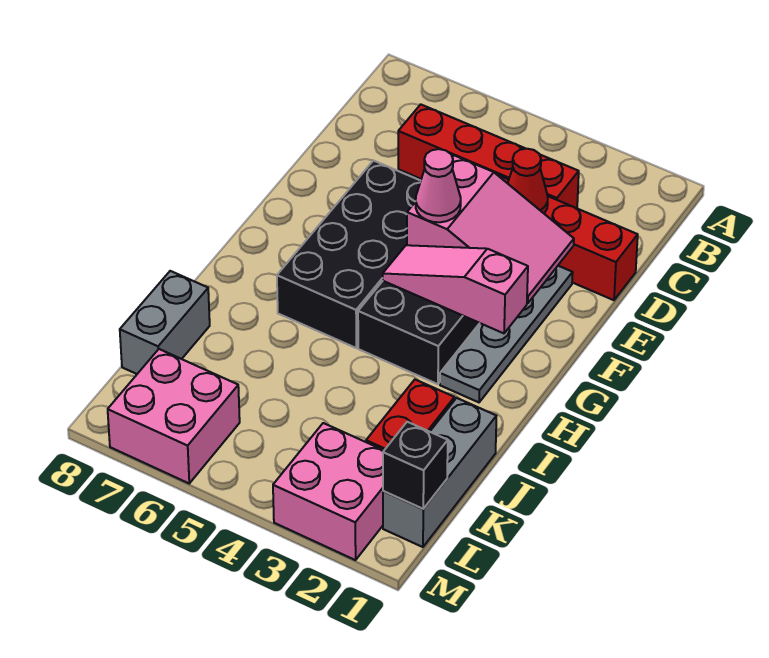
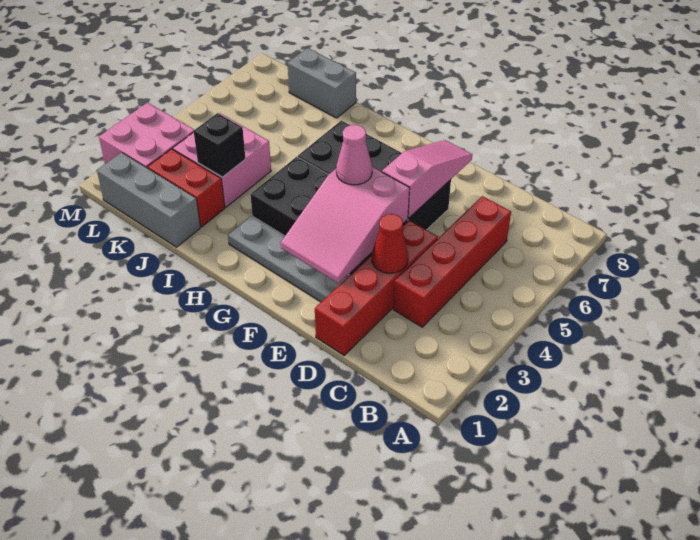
pink 1x3 slope [383,245,528,333] -> pink 1x3 slope moved to [382,140,472,218]
black 1x1 brick [383,422,448,509] -> black 1x1 brick moved to [194,113,245,177]
pink 2x2 brick [108,349,240,483] -> pink 2x2 brick moved to [173,113,271,207]

